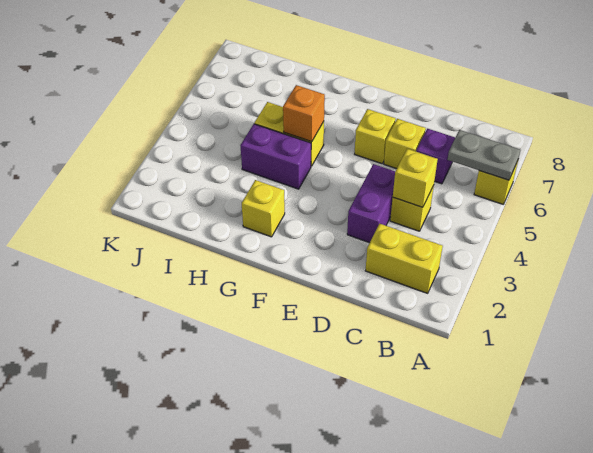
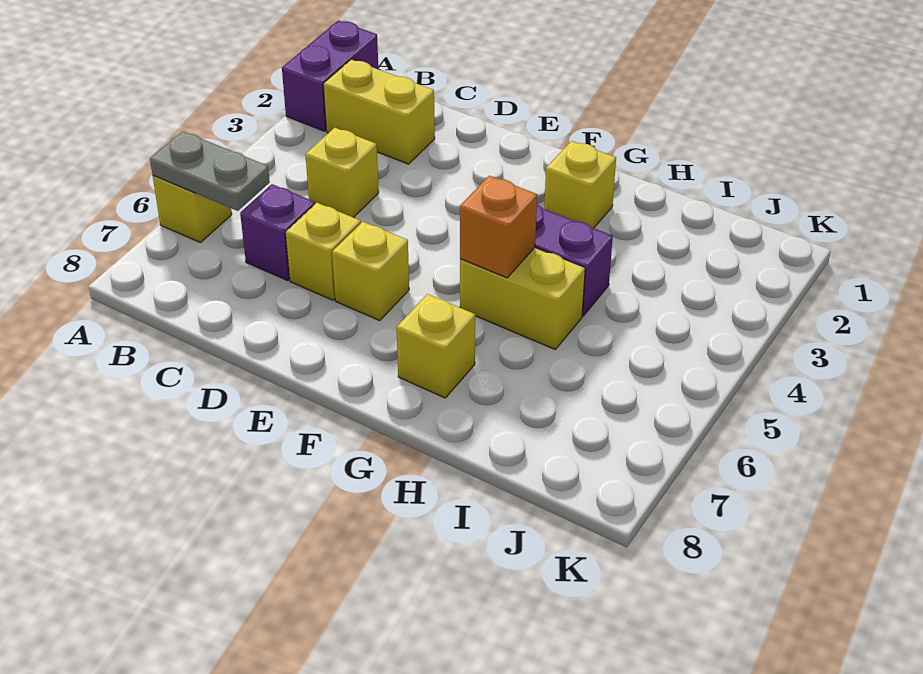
yellow 1x1 brick [393,149,438,207] -> yellow 1x1 brick moved to [397,294,475,398]
purple 1x2 brick [347,164,395,243] -> purple 1x2 brick moved to [282,20,378,131]

